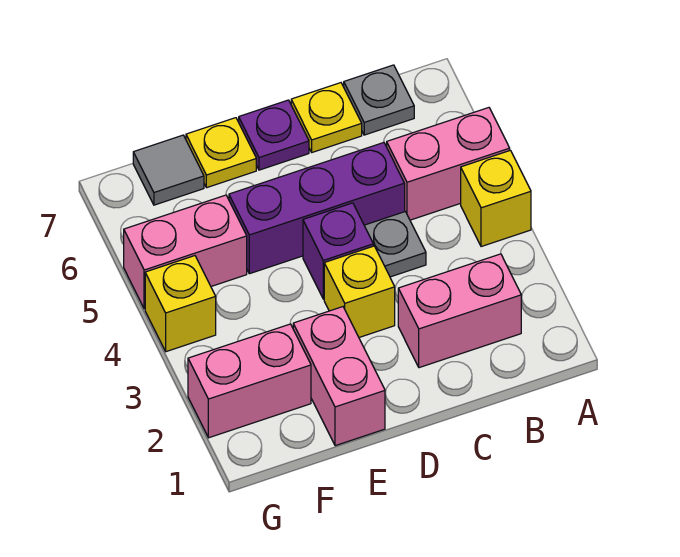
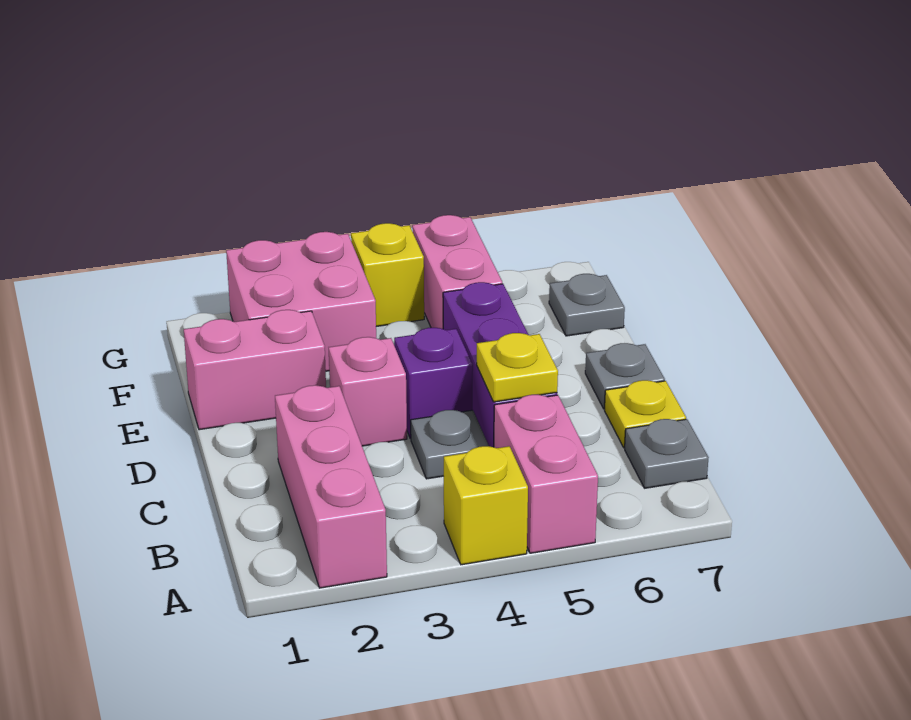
pink 1x2 brick [398,254,521,368] -> pink 1x3 brick [275,385,387,588]
yellow 1x1 brick [324,246,395,337] -> pink 1x1 brick [329,337,407,446]
purple 1x1 plate [239,100,309,170] -> grey 1x1 plate [585,343,665,409]
yellow 1x1 plate [186,118,256,188] -> yellow 1x1 plate moved to [477,333,558,402]
pink 1x2 brick [188,324,311,438] -> pink 2x2 brick [226,232,376,371]
grey 1x1 tile [133,135,204,205] -> grey 1x1 plate [549,274,625,336]

